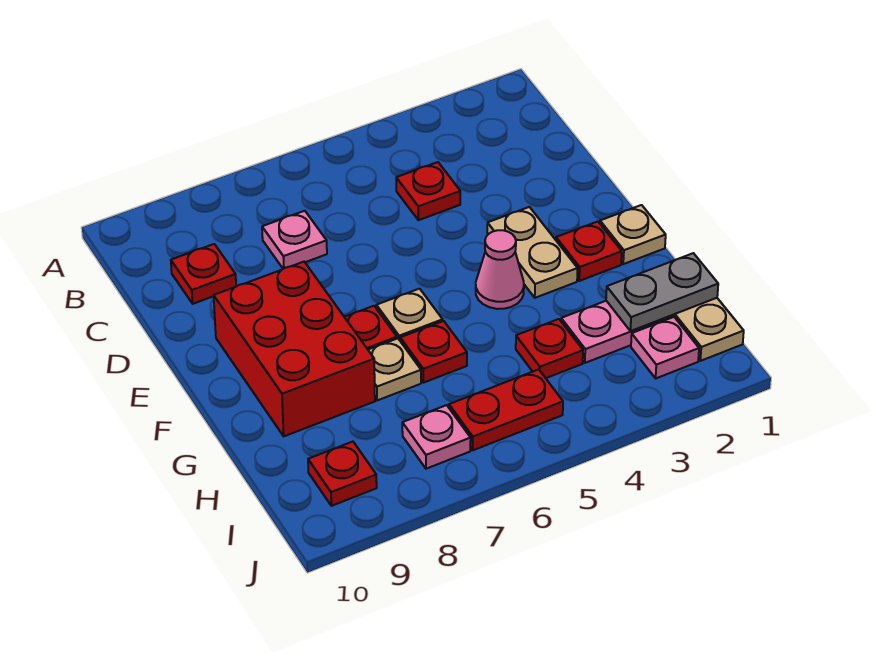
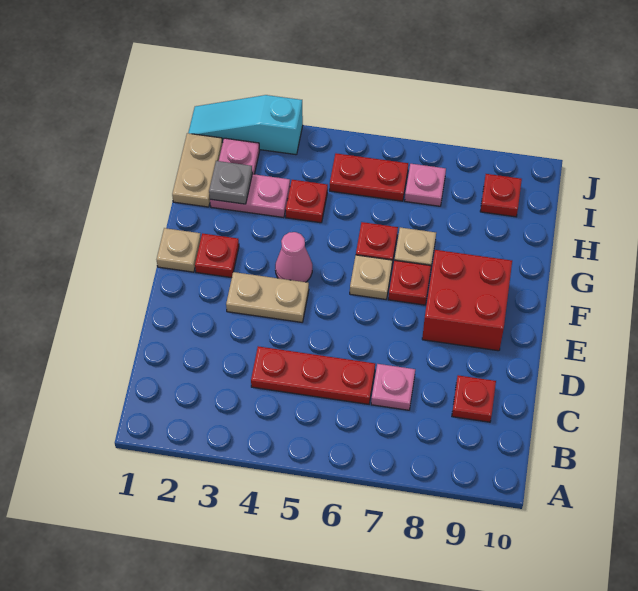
red 1x1 plate [396,162,460,220] -> red 1x3 plate [251,346,375,404]
tan 1x2 plate [487,207,578,298] -> tan 1x2 plate turned to [226,272,309,322]
red 2x3 brick [214,262,375,436] -> red 2x2 brick [422,250,512,351]
grey 1x2 plate [606,253,718,331] -> grey 1x1 plate [209,161,252,204]
none -> cyan 1x3 slope [188,95,303,155]

